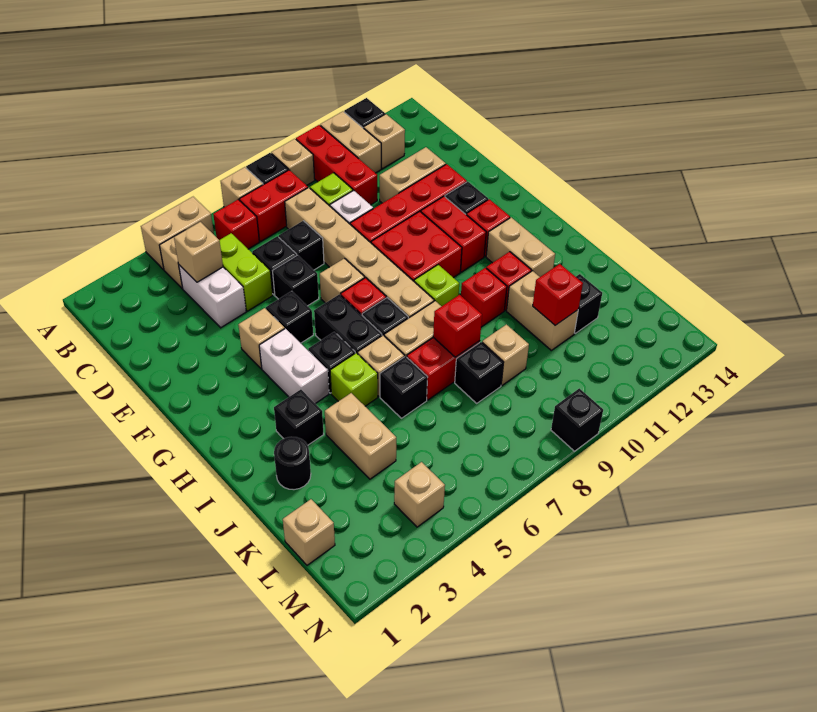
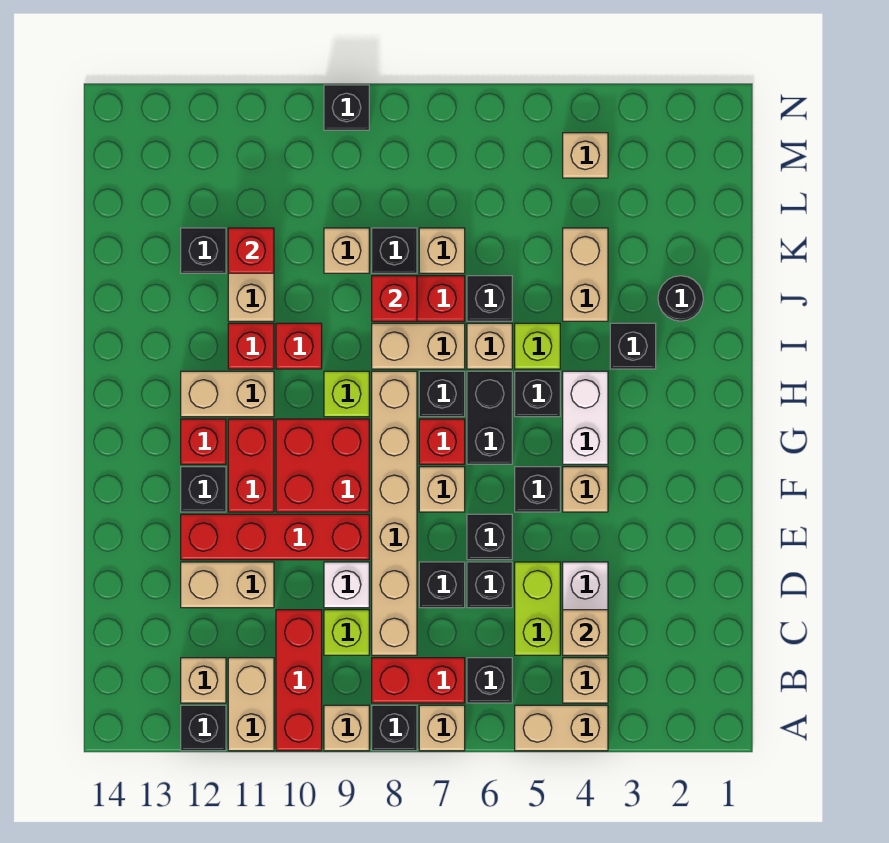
red 1x1 brick [213,200,259,249] -> black 1x1 brick [467,658,512,703]
tan 1x2 brick [486,217,555,277] -> tan 1x2 brick turned to [181,371,274,417]
tan 1x1 brick [283,499,335,565] -> tan 1x1 brick moved to [419,228,465,273]

